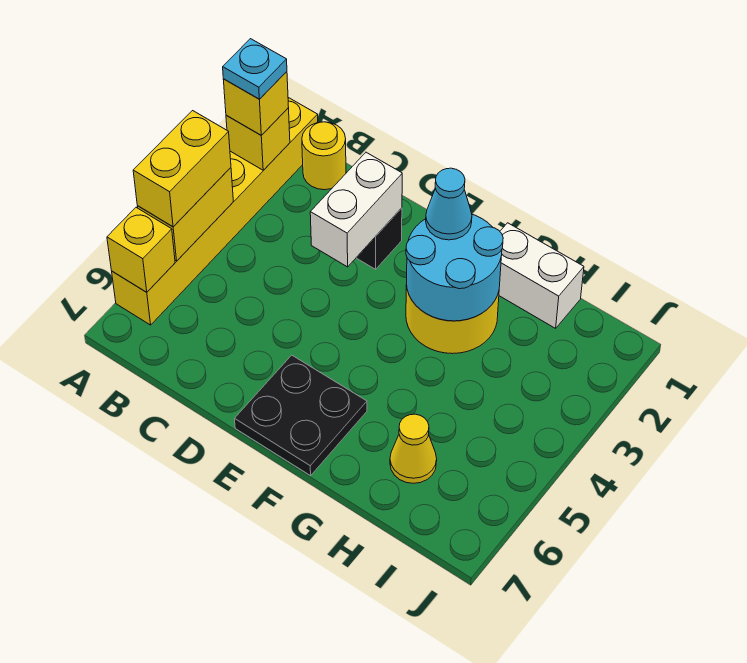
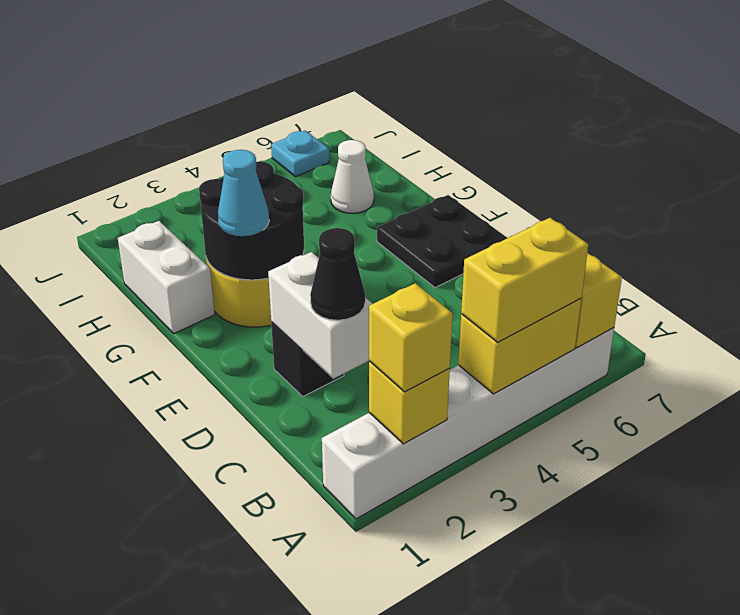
yellow 1x6 brick [112,98,318,325] -> white 1x6 brick [322,328,614,519]
cyan 1x1 plate [223,39,287,99] -> cyan 1x1 plate moved to [271,131,329,177]
yellow 1x1 round brick [302,122,346,190] -> none
none -> black 1x1 cone [310,228,365,320]
white 1x2 brick [310,152,402,267] -> white 1x2 brick turned to [268,252,373,379]
cyan 2x2 round brick [406,214,503,321] -> black 2x2 round brick [199,161,304,280]
yellow 1x1 cone [390,414,437,483] -> white 1x1 cone [331,140,374,213]

